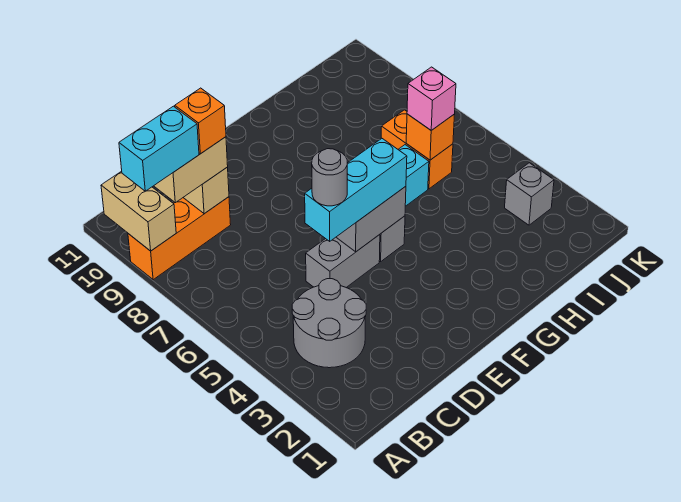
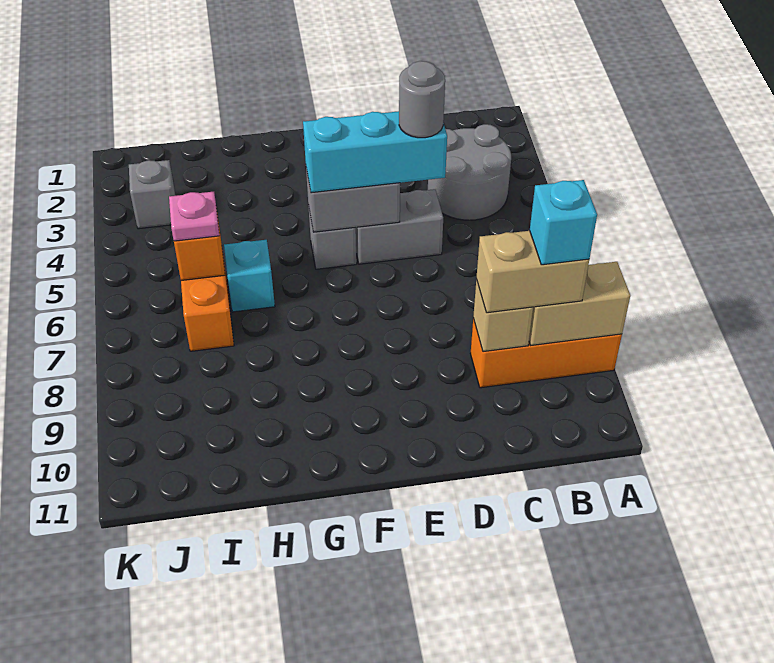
tan 1x2 brick [101,171,176,251] -> tan 1x2 brick turned to [529,262,630,345]
cyan 1x2 brick [119,106,199,191] -> cyan 1x1 brick [530,180,597,265]
orange 1x1 brick [175,88,226,154] -> none
pink 1x1 brick [407,67,456,130] -> pink 1x1 plate [169,192,219,241]

